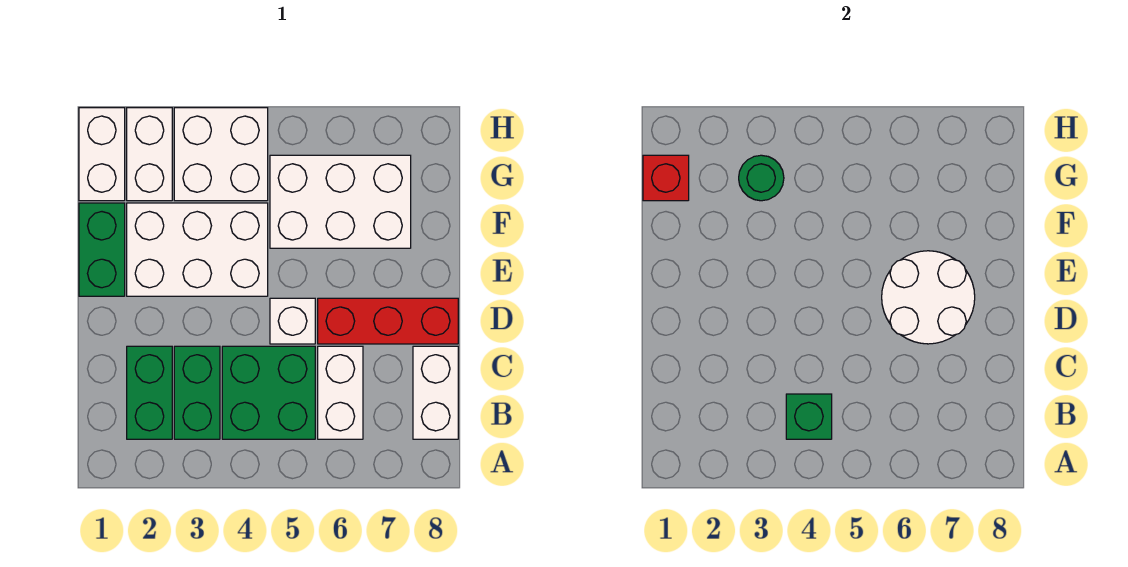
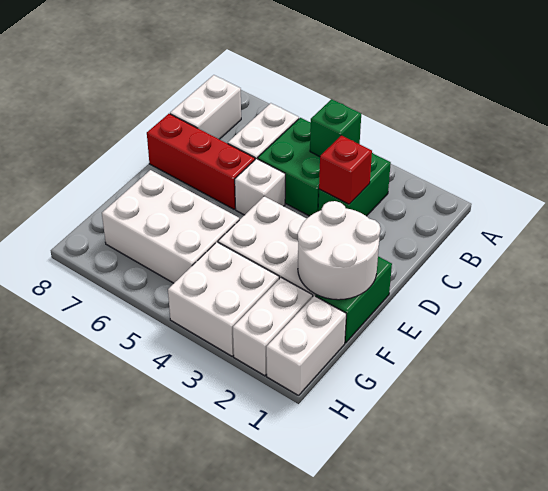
green 1x2 brick [127,346,172,439] -> none
white 2x2 round brick [882,251,975,344] -> white 2x2 round brick moved to [298,201,381,300]
red 1x1 brick [643,155,689,201] -> red 1x1 brick moved to [319,135,372,204]
green 1x1 round brick [739,155,784,201] -> none

